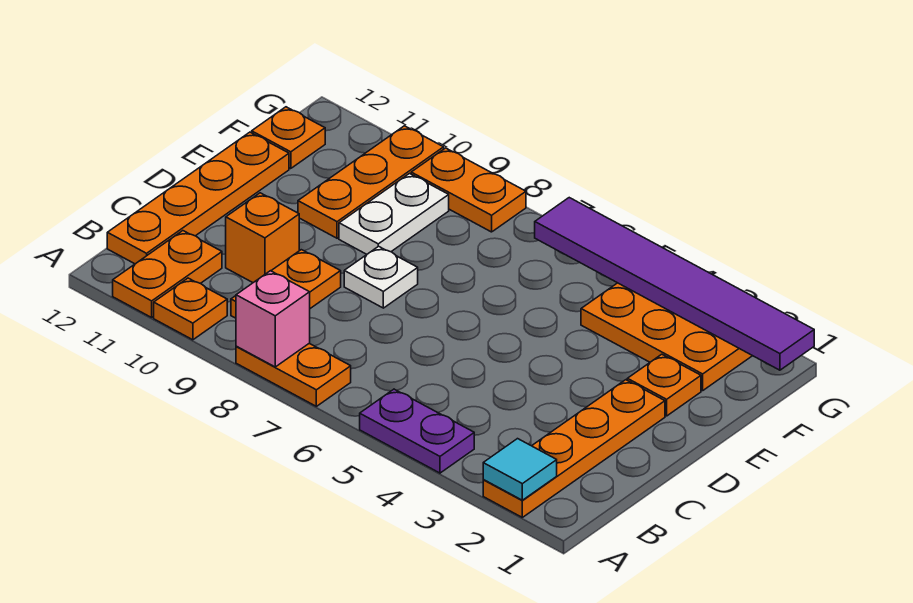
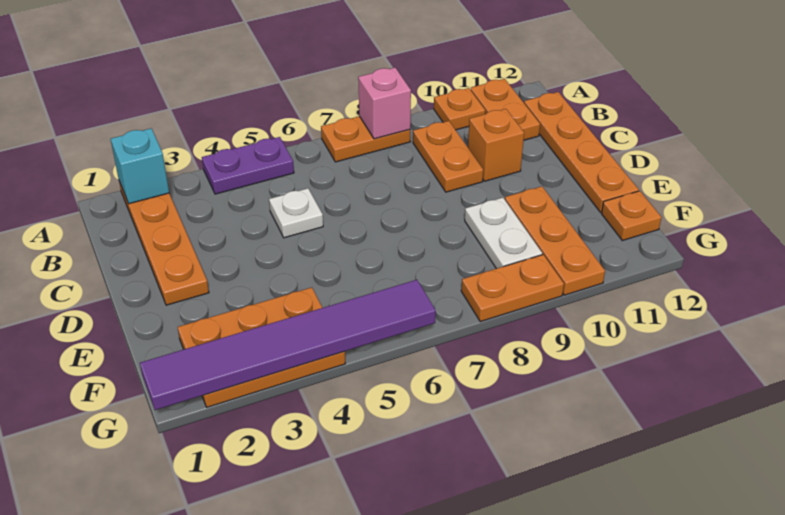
cyan 1x1 tile [483,439,557,500] -> cyan 1x1 brick [111,128,169,204]
white 1x1 plate [344,246,418,308] -> white 1x1 plate moved to [269,188,323,238]
orange 1x1 plate [627,354,701,416] -> none

